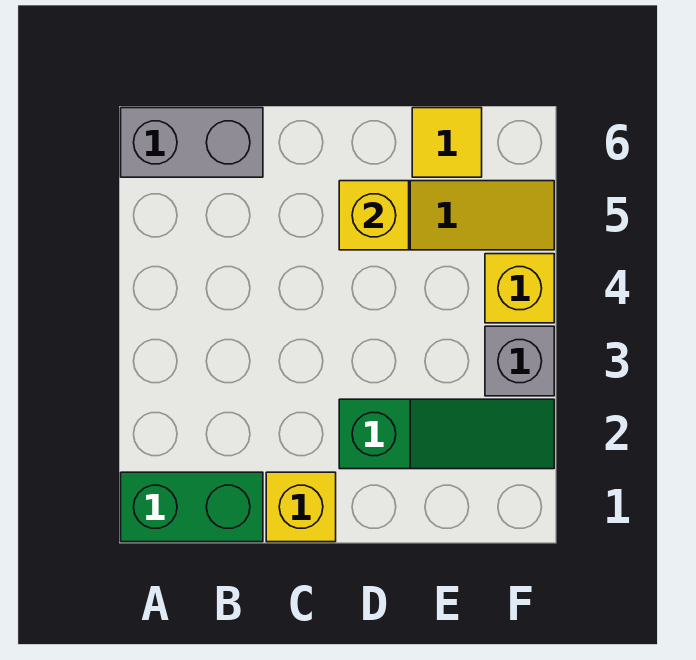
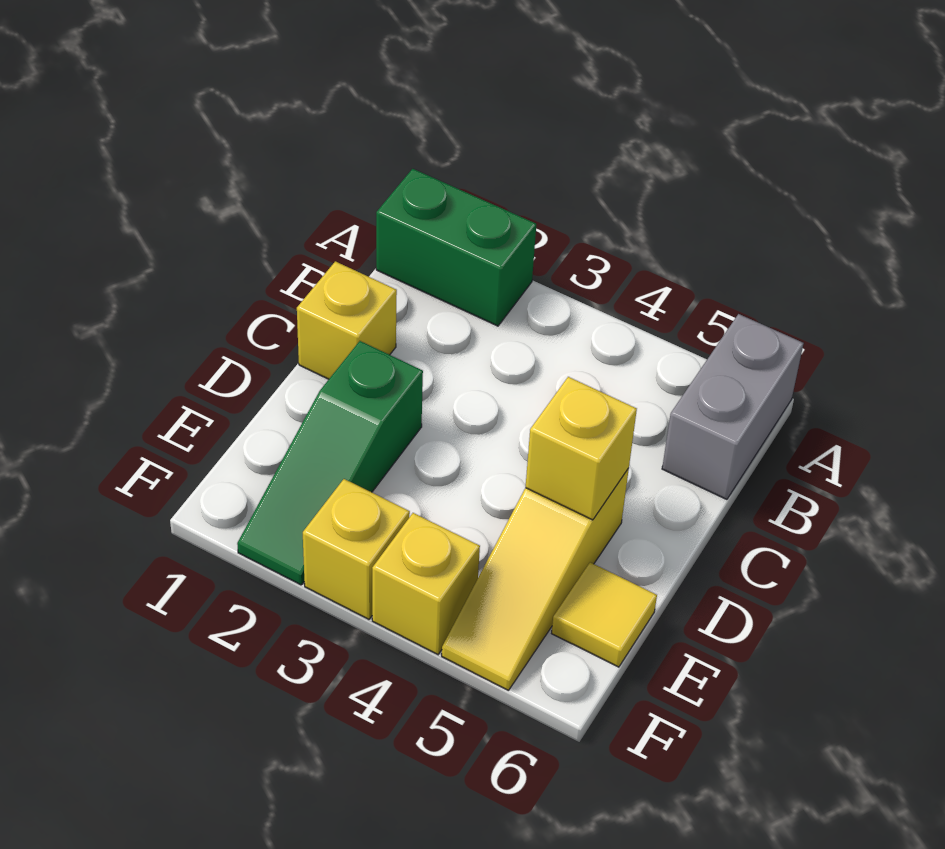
green 1x2 brick [121,472,263,542] -> green 1x2 brick turned to [376,169,536,326]
grey 1x1 brick [485,326,554,396] -> yellow 1x1 brick [303,479,410,619]

